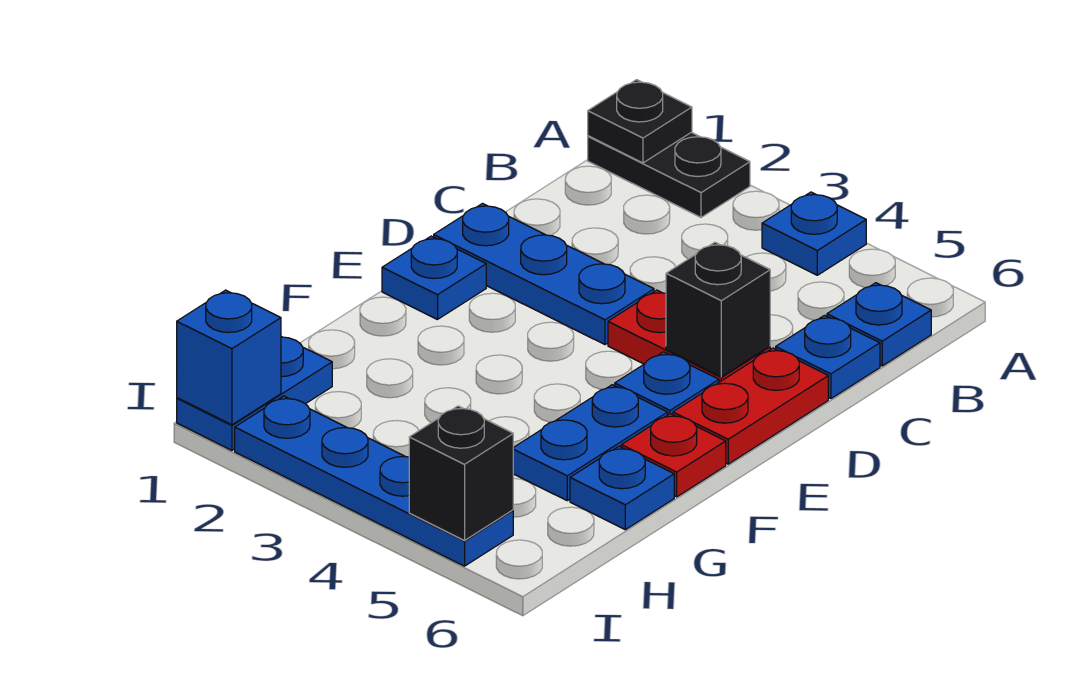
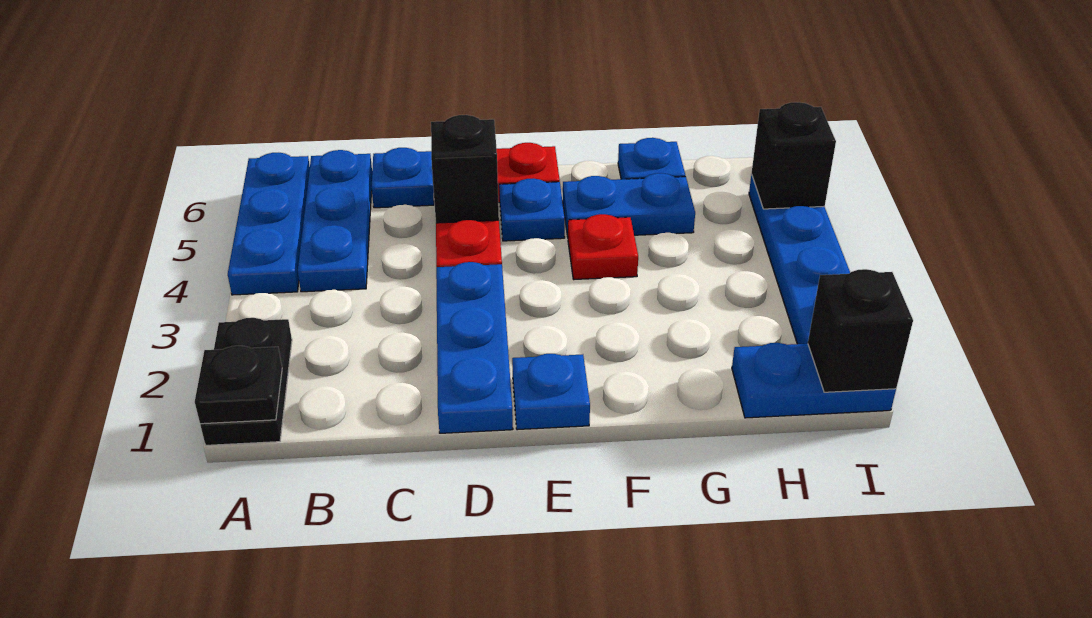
blue 1x1 plate [762,192,866,275] -> blue 1x3 plate [228,153,310,295]
blue 1x1 plate [827,283,931,366] -> blue 1x3 plate [298,150,372,292]
red 1x1 plate [621,414,726,497] -> red 1x1 plate moved to [568,214,638,279]
blue 1x1 brick [177,290,281,425] -> black 1x1 brick [808,269,913,392]

